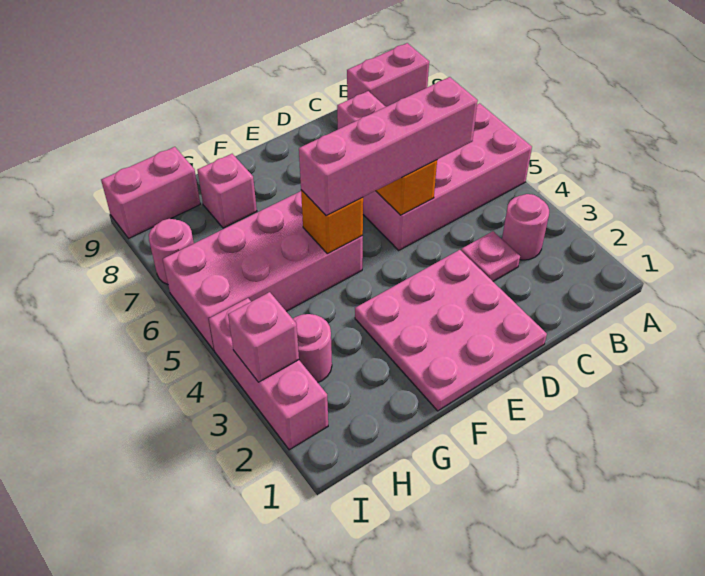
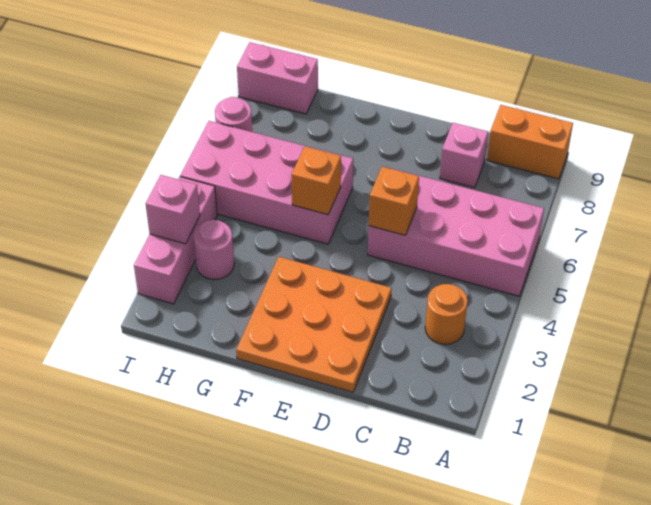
pink 1x2 brick [347,43,429,107] -> orange 1x2 brick [487,105,573,179]
pink 1x1 round brick [502,194,549,260] -> orange 1x1 round brick [425,284,468,345]
pink 1x1 plate [461,231,520,281] -> none
pink 1x4 brick [299,77,478,216] -> none
pink 3x3 plate [355,250,547,411] -> orange 3x3 plate [236,257,392,392]
pink 1x1 brick [197,154,257,228] -> none

